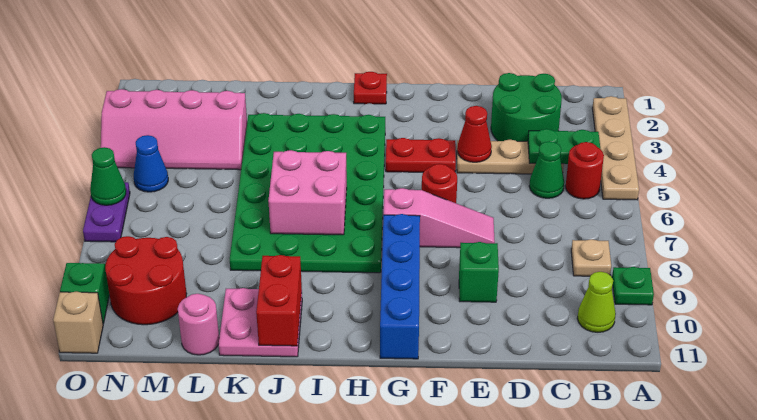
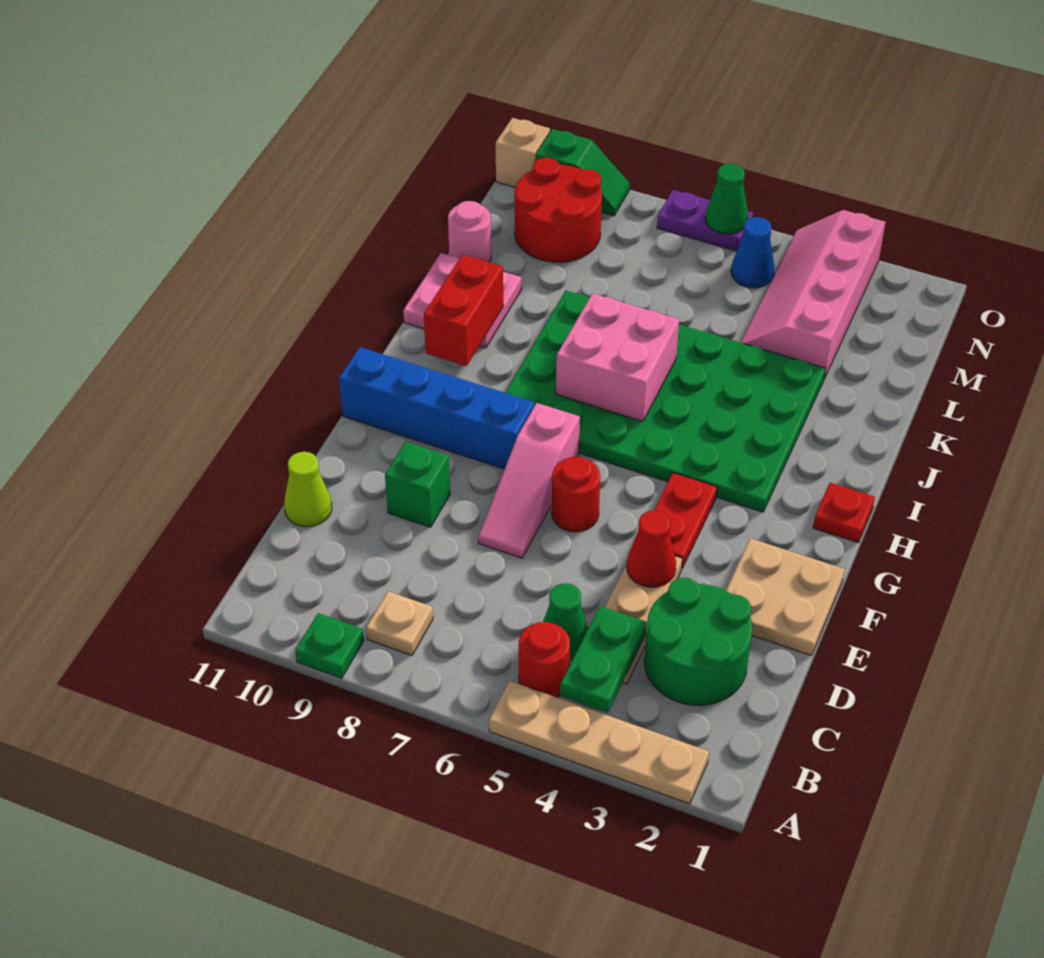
lime 1x1 cone [577,272,616,332] -> lime 1x1 cone moved to [284,452,332,527]
none -> tan 2x2 plate [726,538,845,656]
red 1x2 brick [256,255,302,346] -> red 1x2 brick turned to [424,254,503,366]

